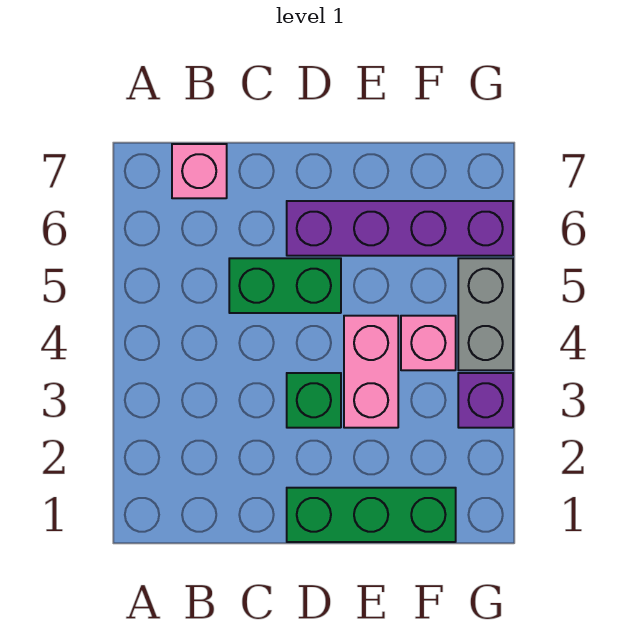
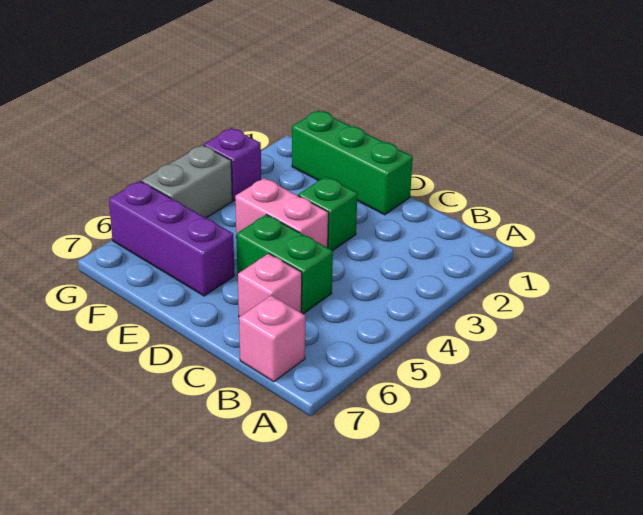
purple 1x4 brick [287,201,513,256] -> purple 1x3 brick [109,181,234,296]
pink 1x2 brick [344,316,398,428] -> pink 1x2 brick turned to [235,178,328,248]
pink 1x1 brick [401,316,456,370] -> pink 1x1 brick moved to [238,254,302,317]

